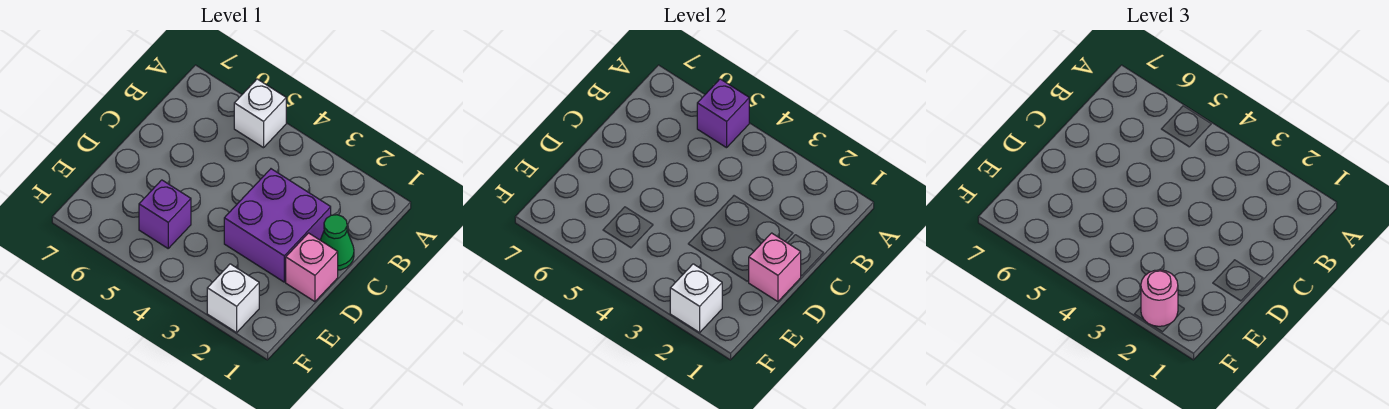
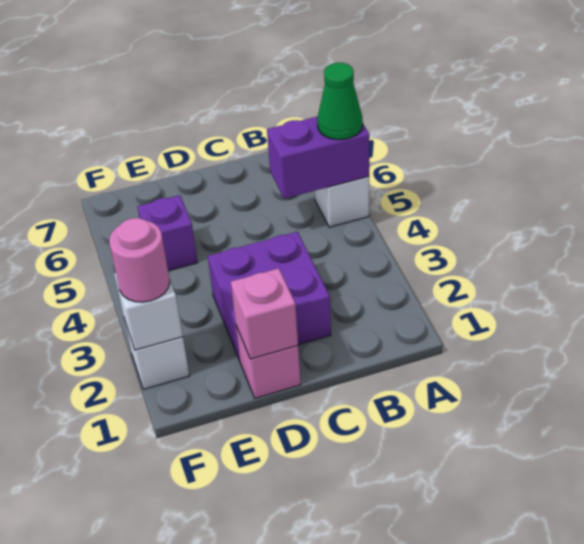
purple 1x1 brick [697,79,749,148] -> purple 1x2 brick [267,116,369,199]
green 1x1 cone [320,215,354,270] -> green 1x1 cone moved to [317,63,363,140]

